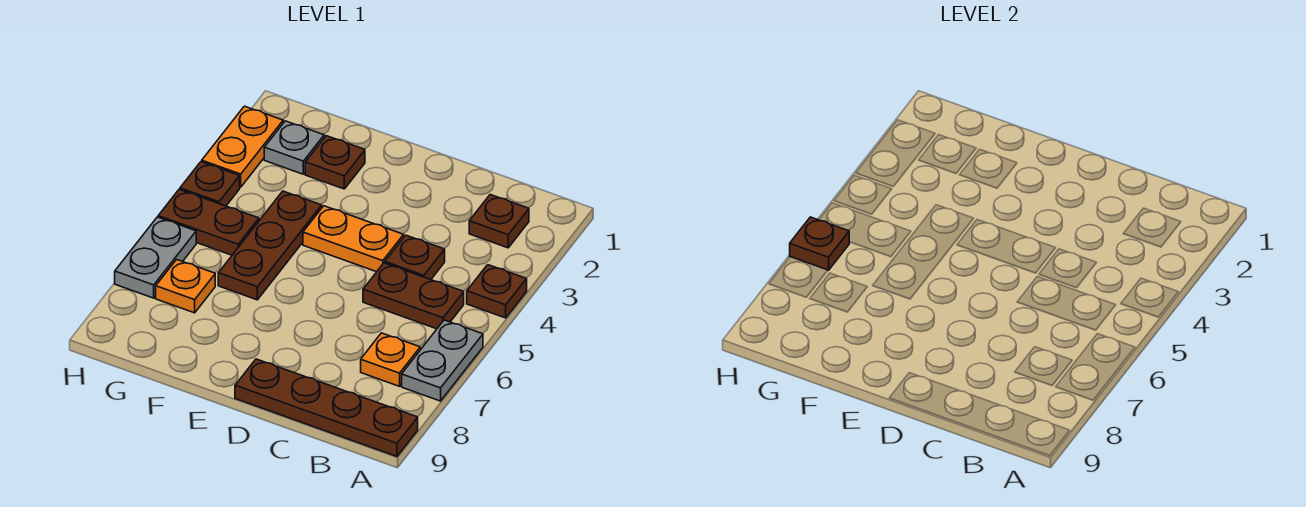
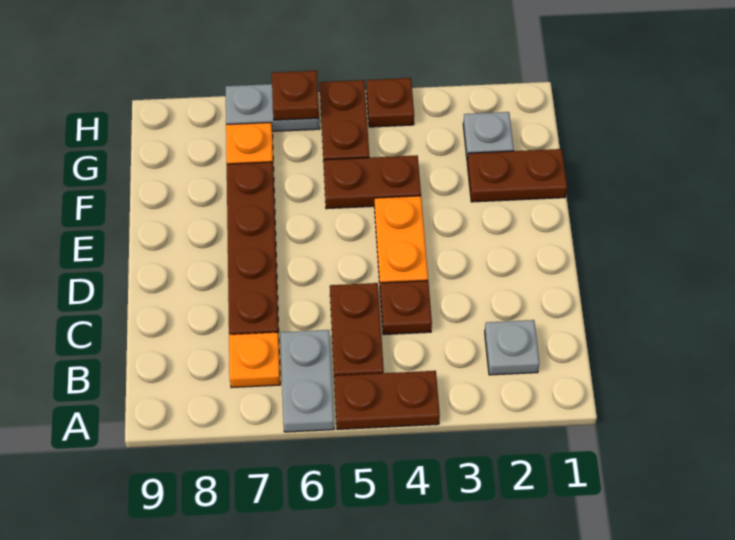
brown 1x1 plate [467,265,527,318] -> brown 1x2 plate [334,371,440,429]
grey 1x2 plate [402,320,483,401] -> grey 1x2 plate turned to [281,330,334,432]
brown 1x4 plate [235,359,418,456] -> brown 1x4 plate moved to [227,162,279,337]
brown 1x1 plate [469,195,529,248] -> grey 1x1 plate [485,320,540,375]
brown 1x1 plate [305,136,365,189] -> brown 1x2 plate [467,149,567,202]
brown 1x3 plate [218,191,322,300] -> brown 1x2 plate [323,155,421,209]
orange 1x2 plate [202,106,283,187] -> none

